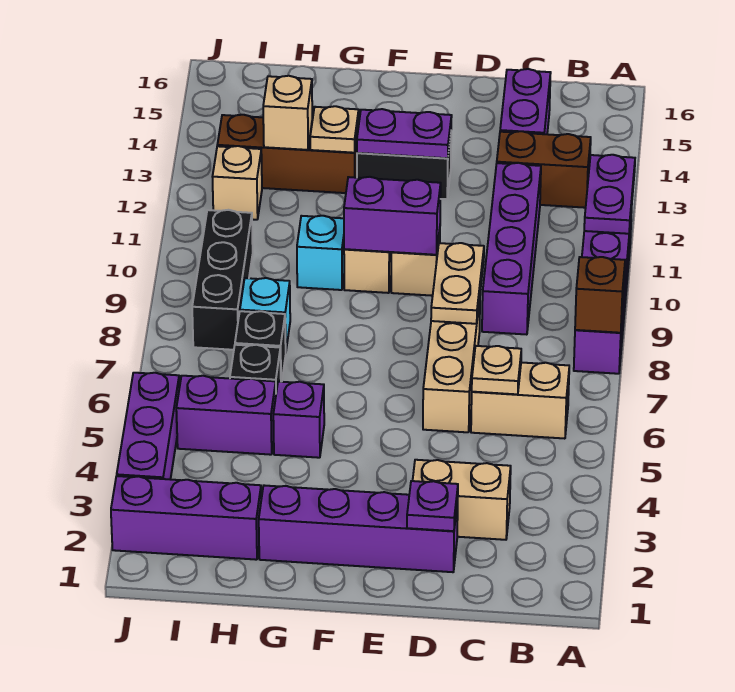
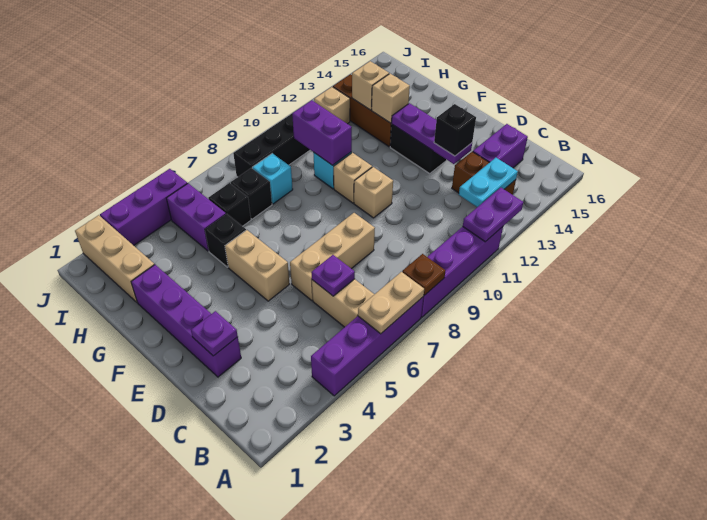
brown 1x1 brick [575,257,625,333] -> brown 1x1 plate [402,254,445,295]
none -> cyan 1x2 plate [459,158,518,207]
tan 1x2 brick [413,460,511,540] -> tan 1x2 brick moved to [225,230,290,301]
tan 1x1 plate [472,346,521,394] -> purple 1x1 plate [311,255,355,296]
purple 1x4 brick [482,163,541,335] -> purple 1x4 brick moved to [311,297,423,396]
tan 1x2 plate [431,243,484,324] -> tan 1x2 plate moved to [358,272,424,334]
none -> black 1x1 brick [434,104,476,156]
purple 1x2 brick [344,177,441,255] -> purple 1x2 brick moved to [292,100,352,165]
purple 1x2 plate [357,109,452,158] -> purple 1x3 plate [391,103,472,164]
purple 1x1 brick [273,382,324,458] -> black 1x1 brick [205,214,246,267]
tan 1x1 plate [310,106,359,153] -> tan 1x1 brick [372,74,410,123]
purple 1x3 brick [111,476,261,560] -> tan 1x3 brick [75,215,154,302]

